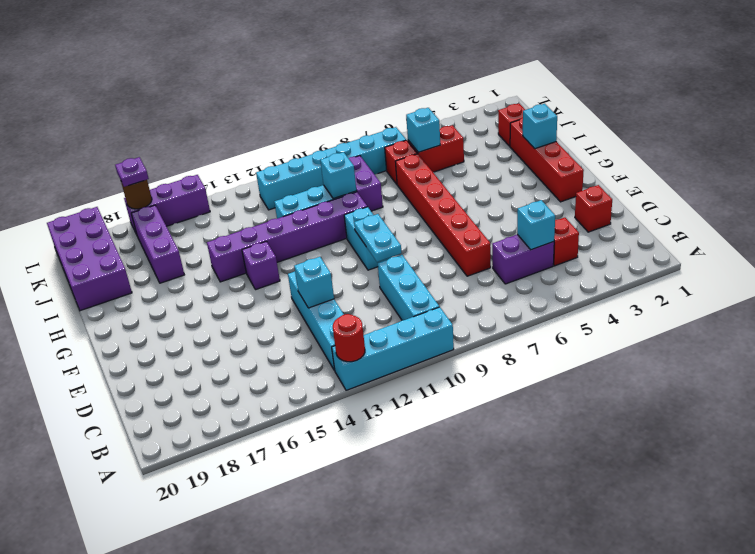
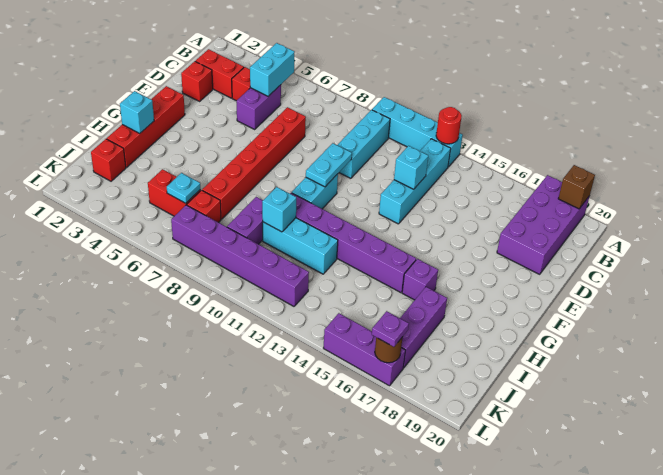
none -> brown 1x1 brick [558,165,595,209]
none -> red 1x2 brick [195,49,244,98]
purple 1x2 brick [492,235,554,284] -> purple 1x2 brick turned to [236,85,281,129]
cyan 1x1 brick [517,200,555,250] -> cyan 1x2 brick [250,43,294,96]
purple 1x1 brick [242,241,280,290] -> purple 1x1 brick moved to [402,259,438,300]
purple 2x4 brick [47,207,132,311] -> purple 2x4 brick moved to [497,175,590,274]
cyan 1x1 brick [406,108,440,152] -> cyan 1x1 plate [167,173,200,203]
cyan 1x6 brick [256,127,406,210] -> purple 1x6 brick [171,205,309,306]

